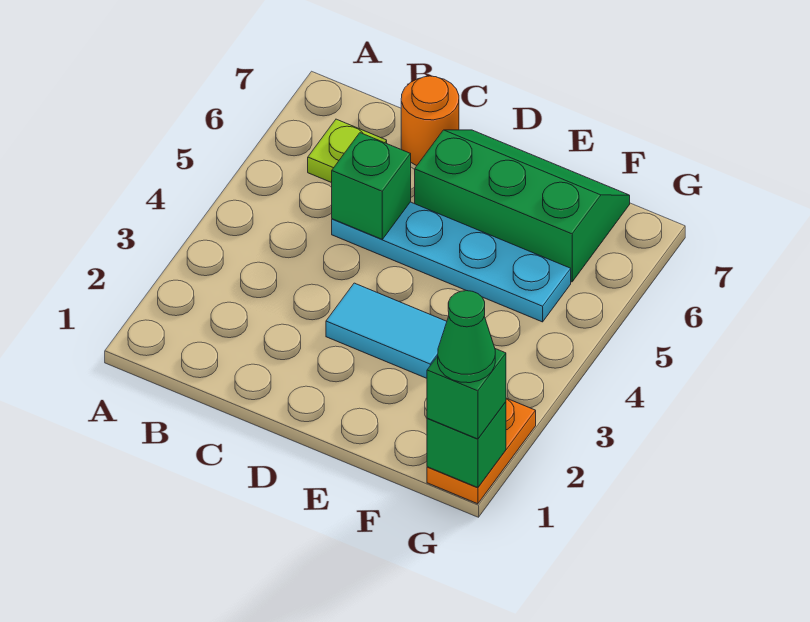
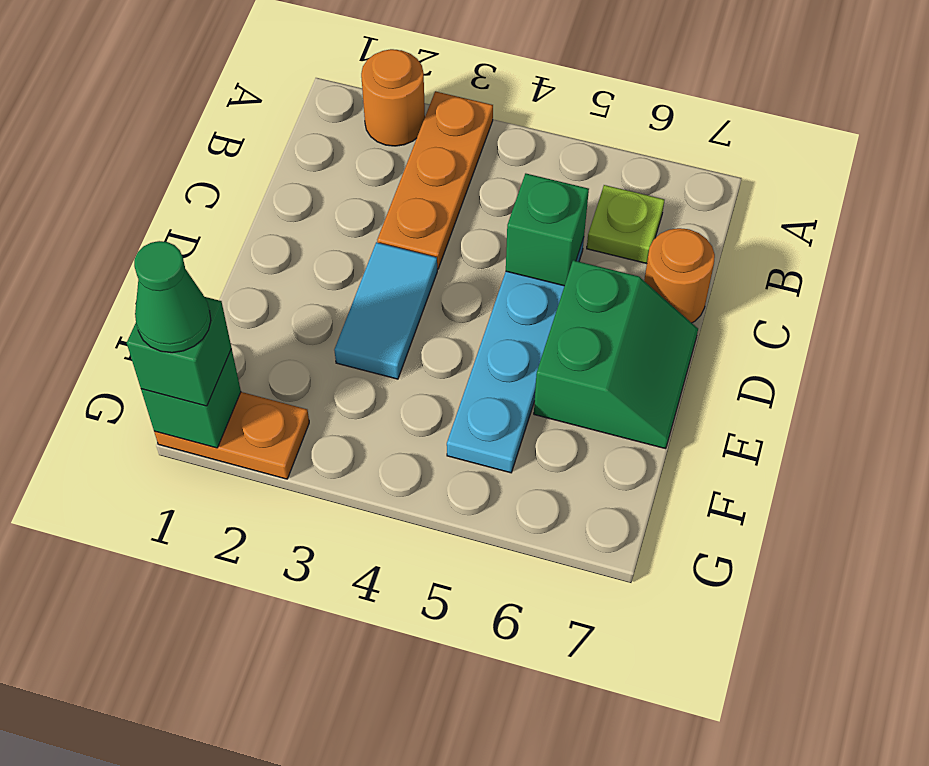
none -> orange 1x1 round brick [361,49,425,146]
none -> orange 1x3 plate [377,91,493,269]
green 2x3 slope [415,130,630,282] -> green 2x2 slope [534,260,698,449]

